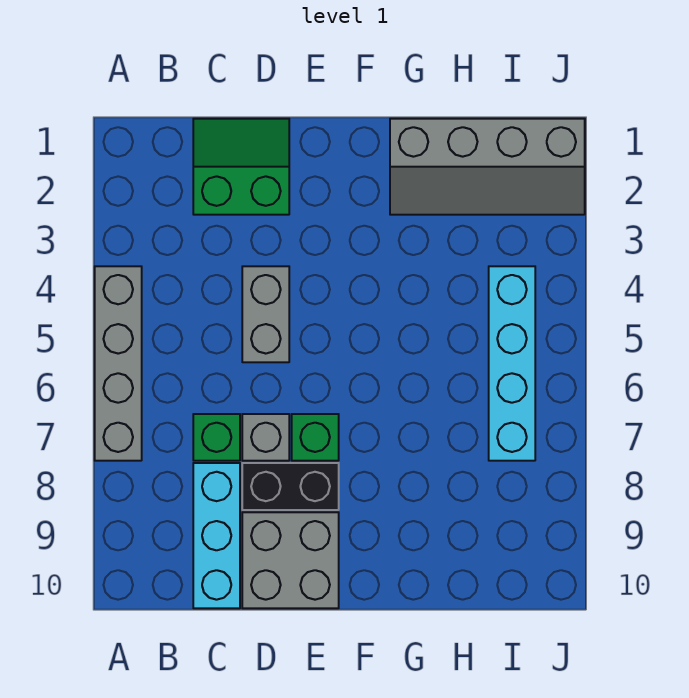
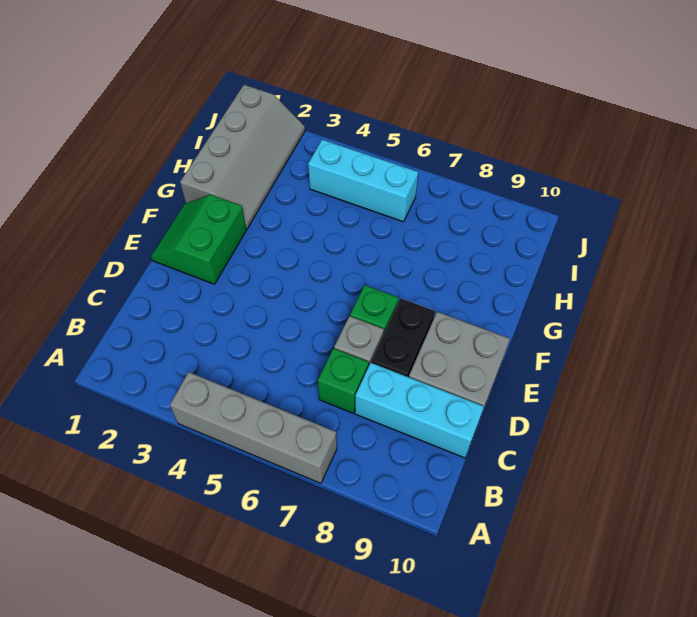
green 2x2 slope [193,119,289,215] -> green 2x2 slope moved to [151,194,246,284]
grey 1x2 brick [242,266,289,362] -> none
cyan 1x4 brick [489,266,535,461] -> cyan 1x3 brick [308,139,418,222]

